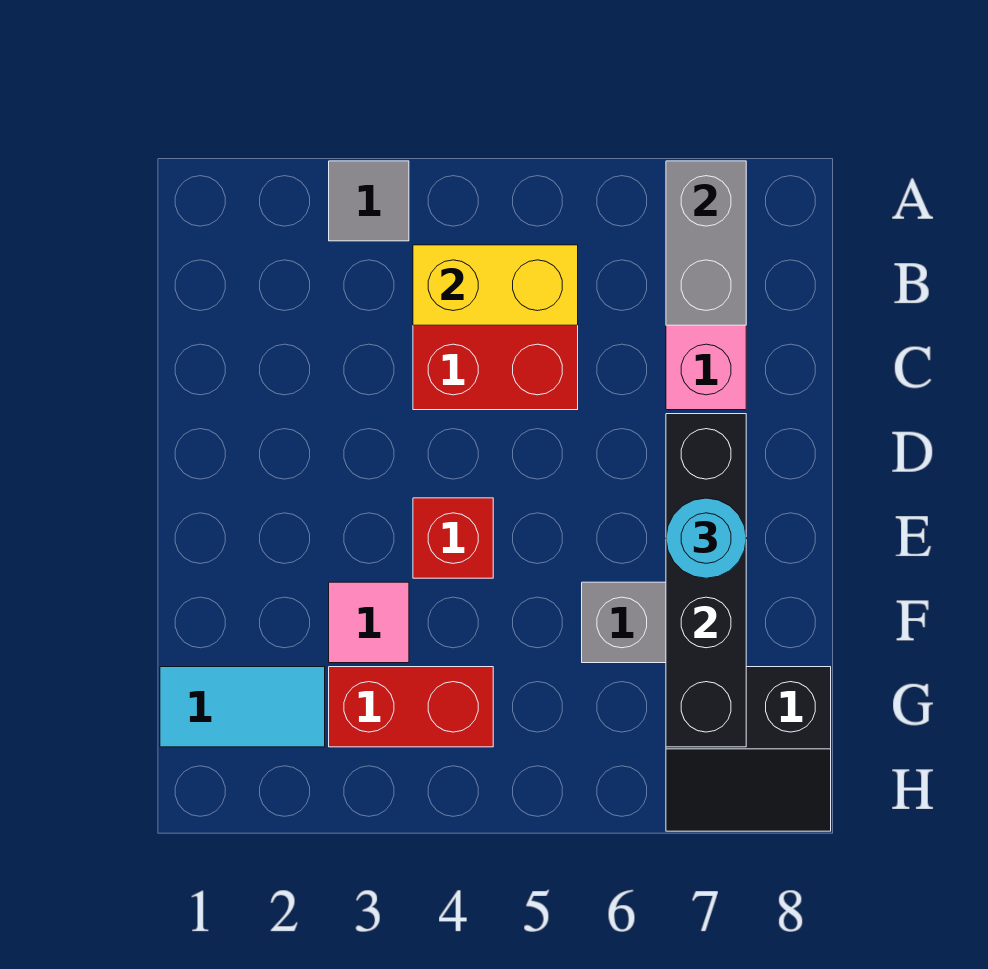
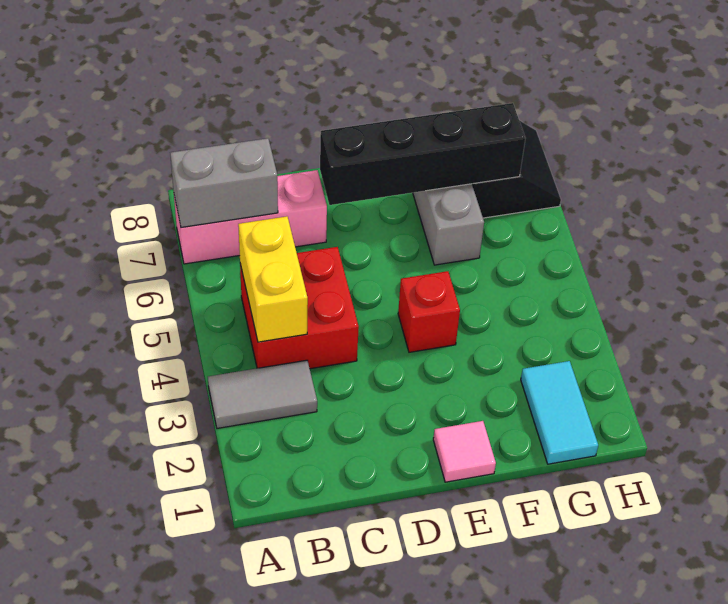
grey 1x1 tile [329,161,409,241] -> grey 1x2 tile [208,360,317,428]
cyan 1x1 round brick [666,498,746,578] -> none
pink 1x1 tile [329,582,409,663] -> pink 1x1 tile moved to [433,421,496,482]
red 1x2 brick [329,667,493,747] -> none

